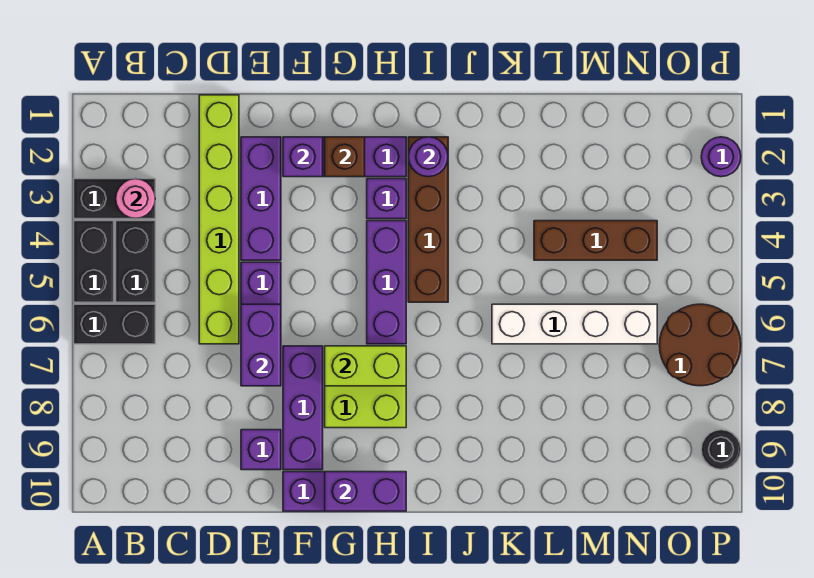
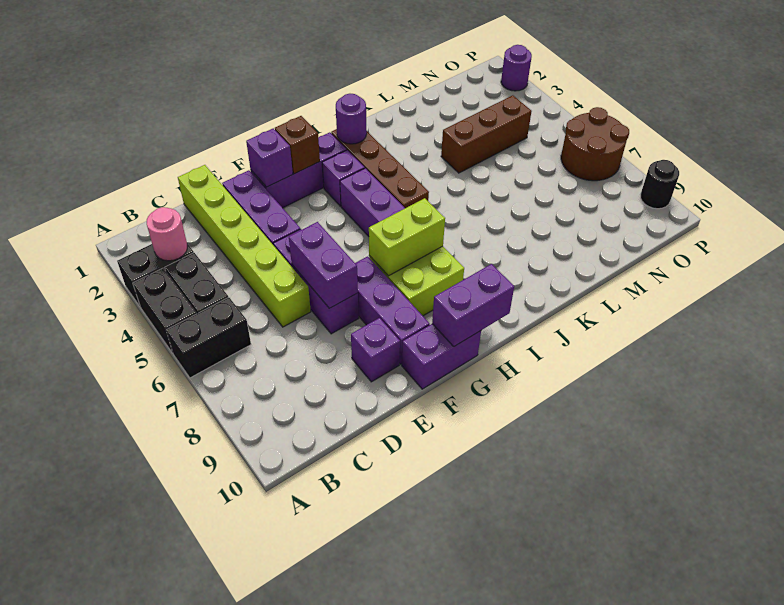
white 1x4 brick [492,304,657,344] -> none

